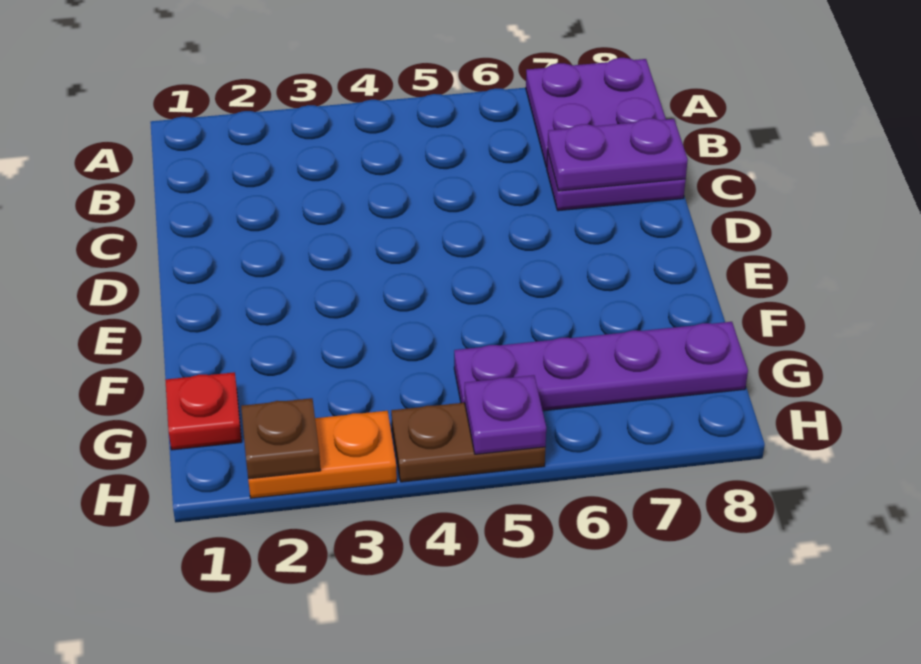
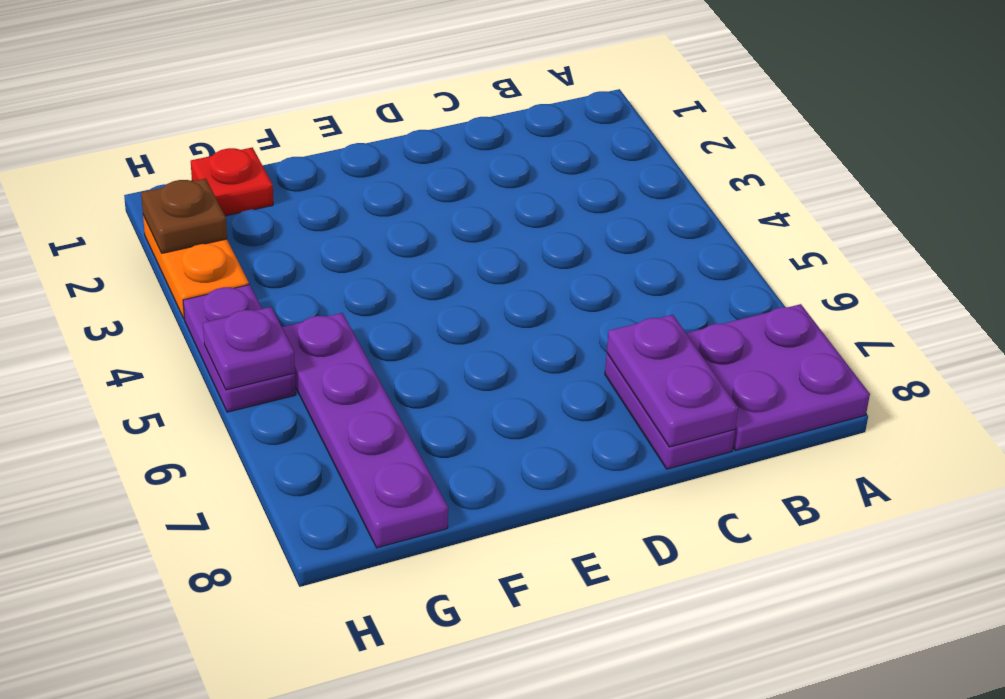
brown 1x2 plate [391,403,545,482] -> purple 1x2 plate [183,285,296,412]

